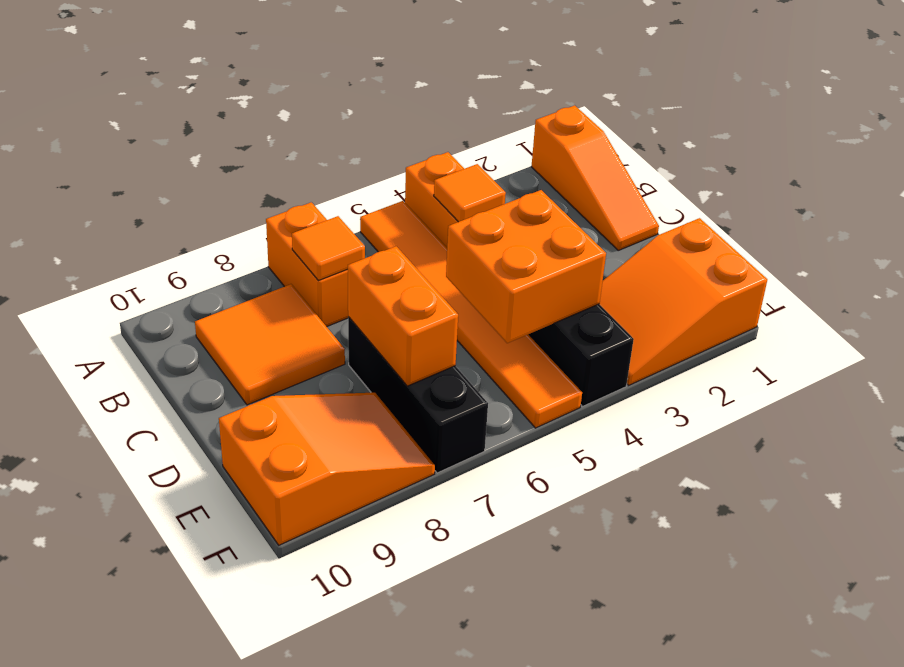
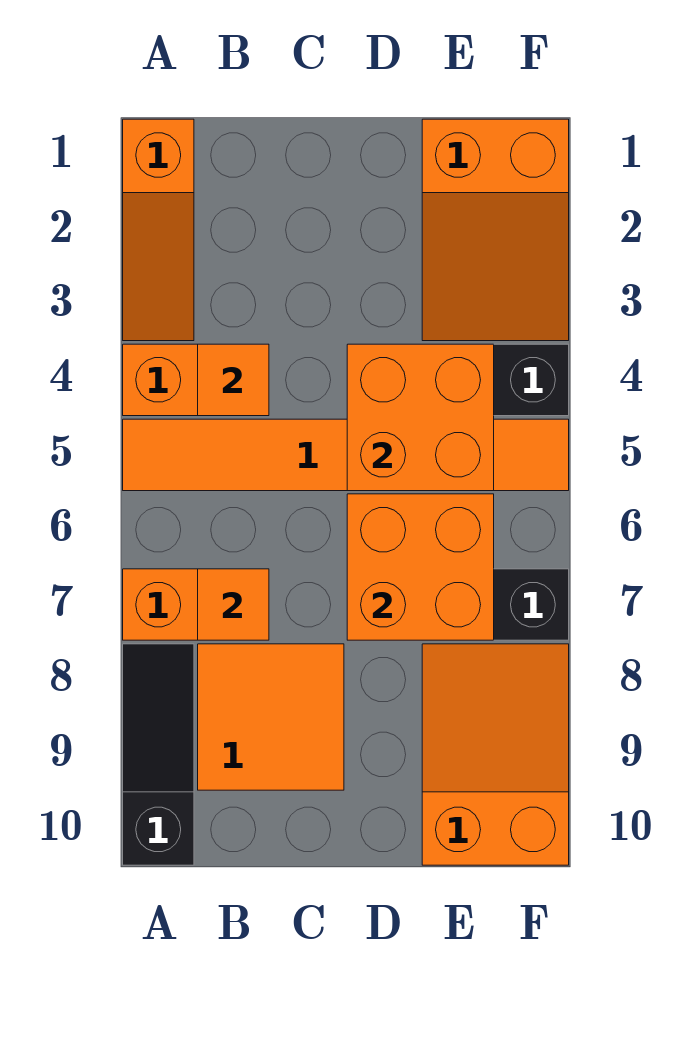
orange 1x3 slope [531,105,659,250] -> orange 1x3 slope turned to [123,119,194,341]
none -> black 1x3 slope [123,644,194,865]
orange 1x2 brick [348,246,458,386] -> orange 2x2 brick [347,494,494,640]

